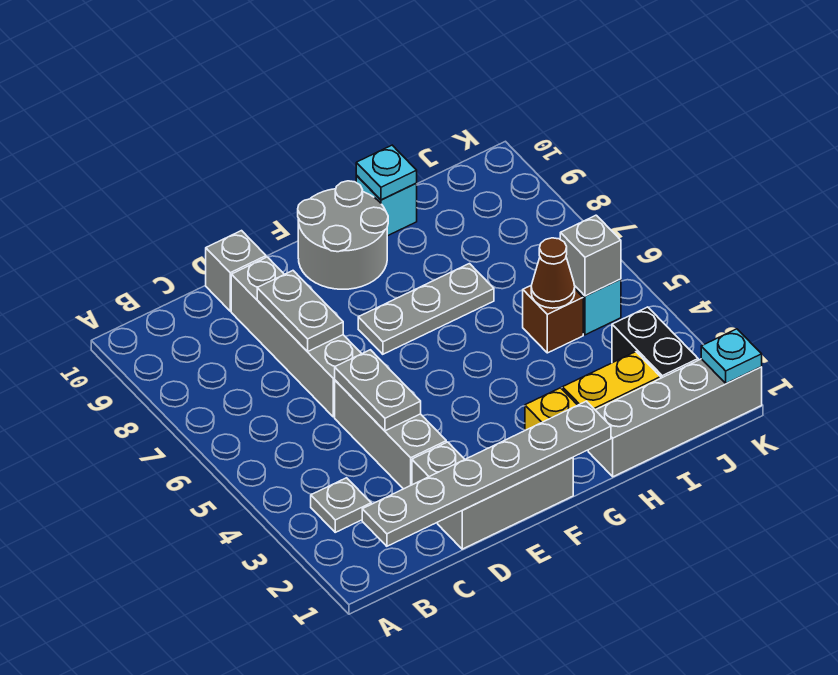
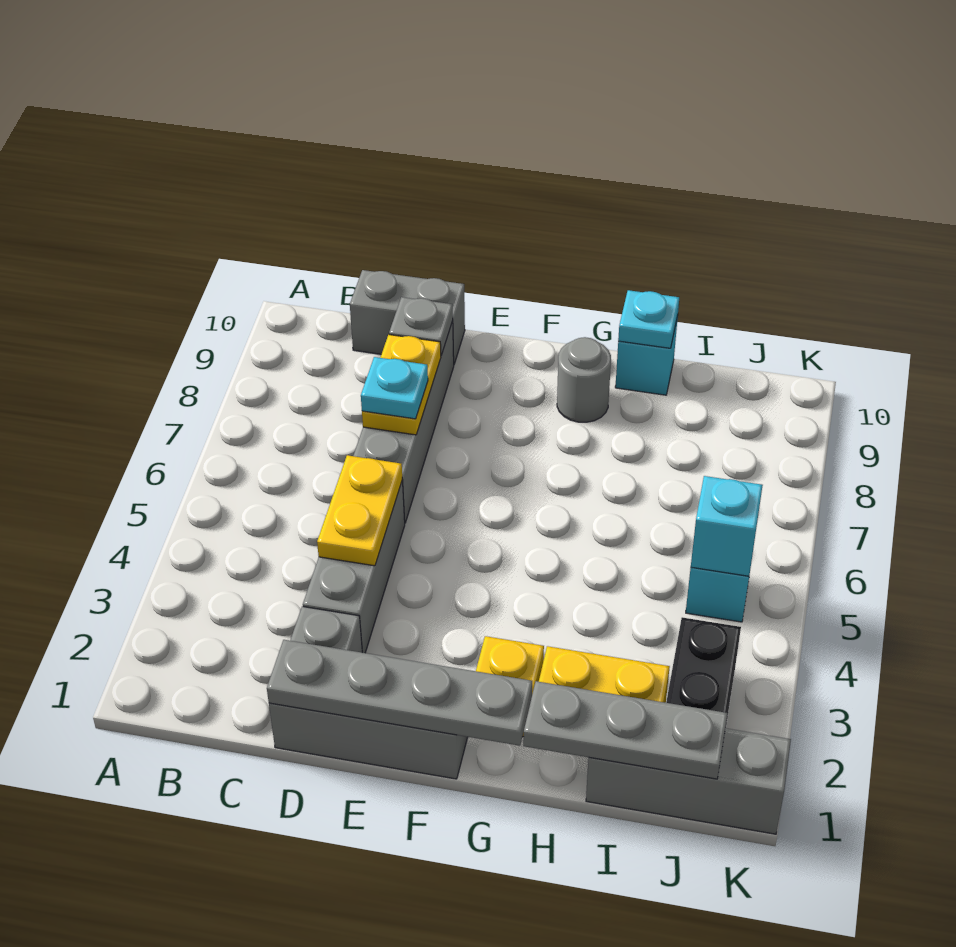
grey 1x6 plate [362,401,611,546] -> grey 1x4 plate [267,640,532,746]
grey 1x1 plate [311,478,371,532] -> grey 1x1 plate moved to [389,297,453,355]
grey 1x2 plate [335,350,421,431] -> yellow 1x2 plate [317,455,402,566]
grey 1x2 plate [257,271,343,352] -> yellow 1x2 plate [362,335,441,435]
grey 1x1 brick [206,231,266,311] -> grey 1x2 brick [350,270,465,364]
grey 1x3 plate [358,264,494,354] -> grey 1x3 plate moved to [523,681,728,779]
grey 2x2 round brick [298,181,388,289] -> grey 1x1 round brick [557,337,611,422]
grey 1x4 brick [588,359,762,477] -> grey 1x3 brick [586,728,791,834]
brown 1x1 brick [523,286,583,353] -> none
brown 1x1 cone [531,238,575,308] -> none
grey 1x1 brick [560,215,621,296] -> cyan 1x1 brick [691,476,763,576]
cyan 1x1 plate [701,329,762,384] -> cyan 1x1 plate moved to [361,357,428,419]

